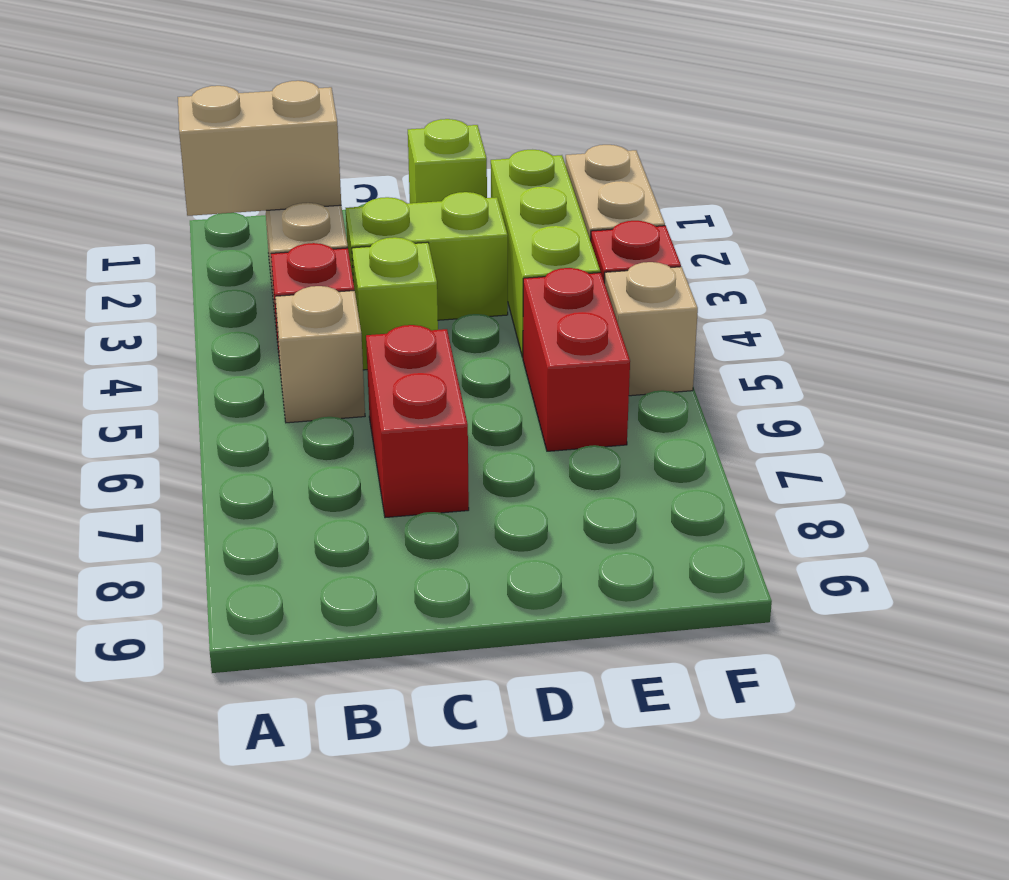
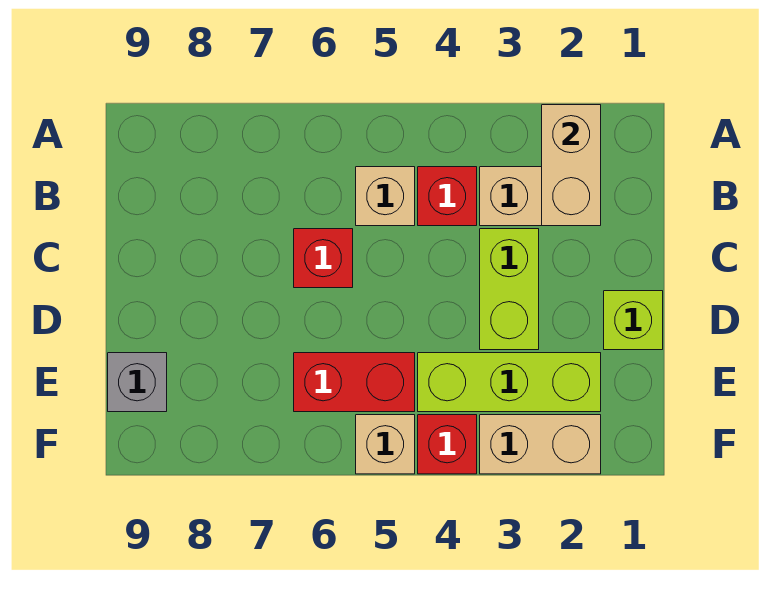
lime 1x1 brick [352,237,438,370] -> none
red 1x2 brick [366,325,469,518] -> red 1x1 brick [294,229,353,288]
none -> grey 1x1 brick [108,353,167,412]

